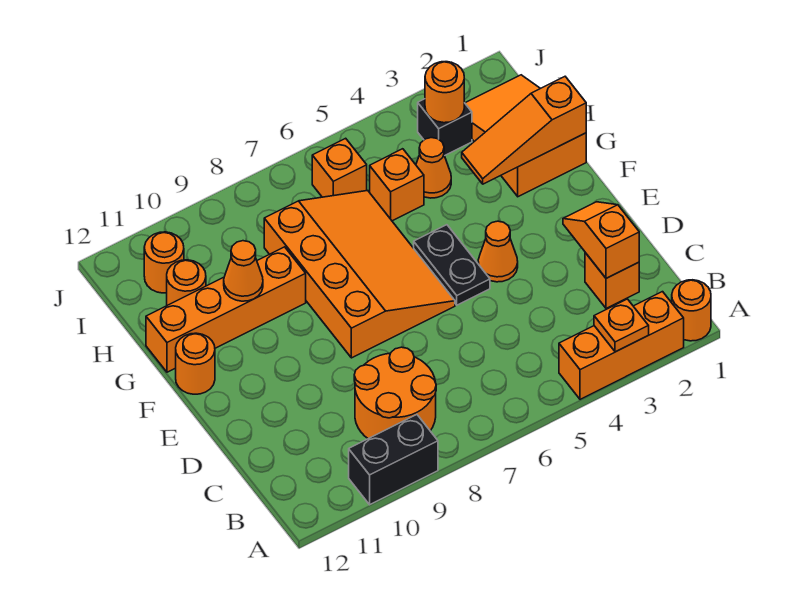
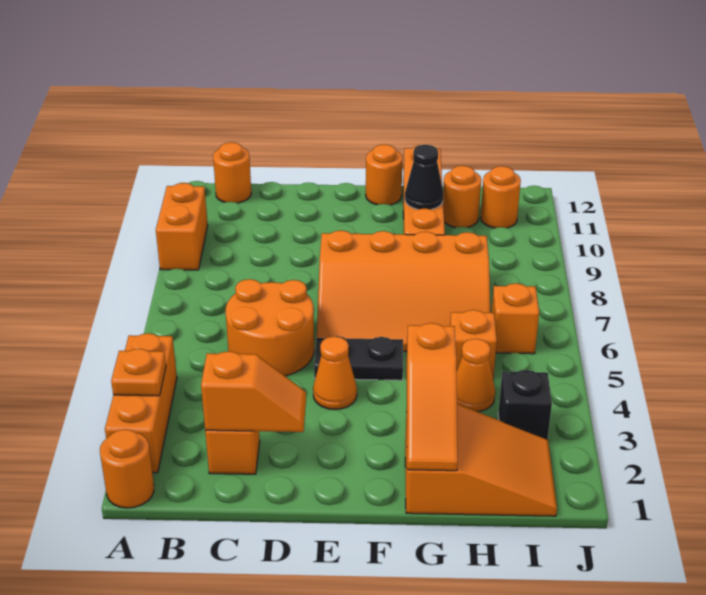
black 1x2 brick [349,415,438,505] -> orange 1x2 brick [156,183,208,270]
orange 2x2 round brick [354,347,436,439] -> orange 2x2 round brick moved to [226,279,314,376]
orange 1x3 slope [462,77,586,184] -> orange 1x3 slope turned to [406,323,458,471]
orange 1x1 cone [224,241,263,301] -> black 1x1 cone [405,145,443,209]
orange 1x1 round brick [425,62,464,123] -> orange 1x1 round brick moved to [213,142,251,203]

